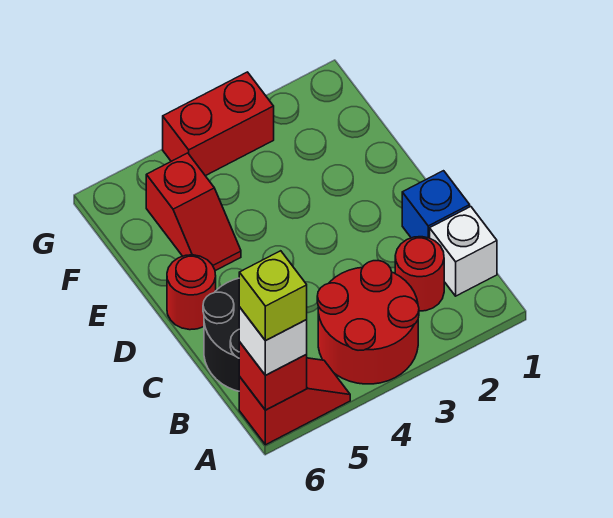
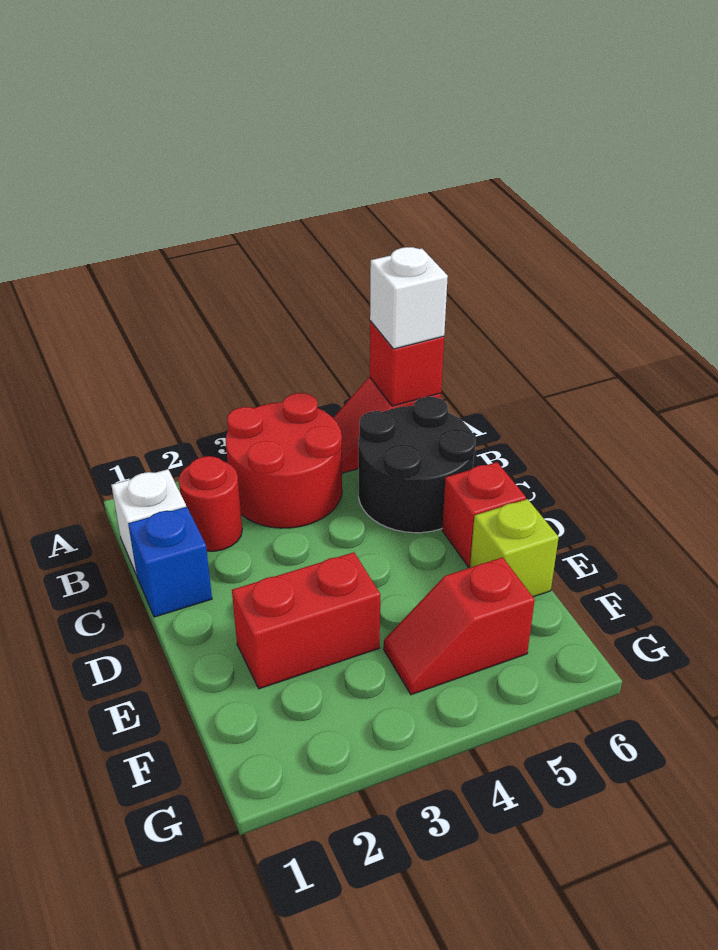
lime 1x1 brick [239,251,307,341] -> lime 1x1 brick moved to [470,499,559,597]
red 1x1 round brick [167,255,216,330] -> red 1x1 brick [442,462,526,567]
red 1x2 slope [146,153,241,271] -> red 1x2 slope turned to [384,557,535,695]
red 1x2 brick [163,72,274,176] -> red 1x2 brick moved to [232,552,380,689]

